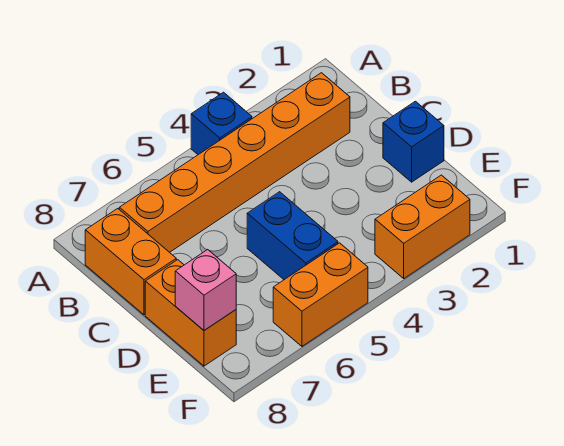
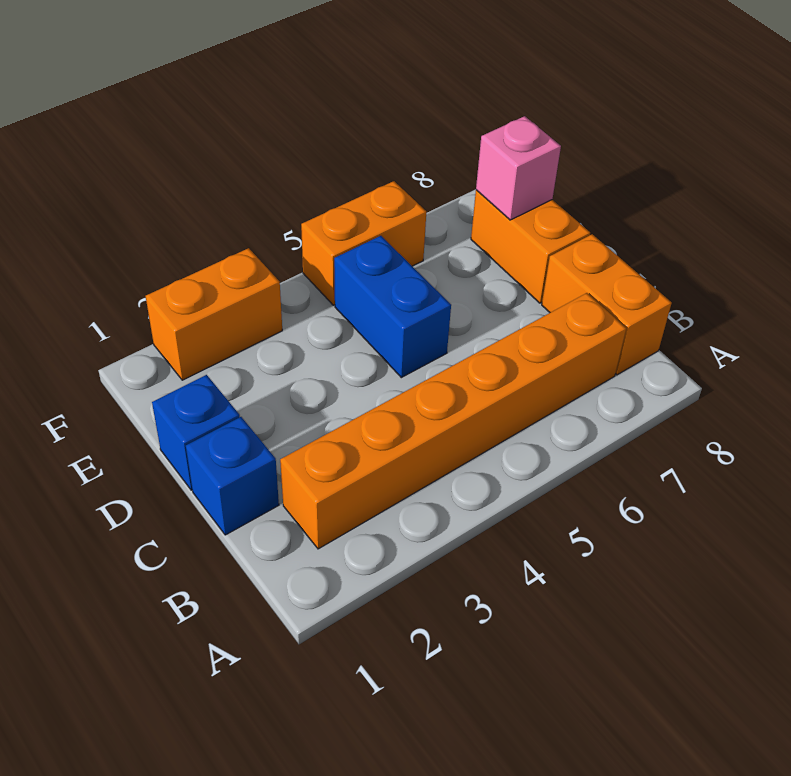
blue 1x1 brick [191,92,252,155] -> blue 1x1 brick moved to [186,417,279,535]

